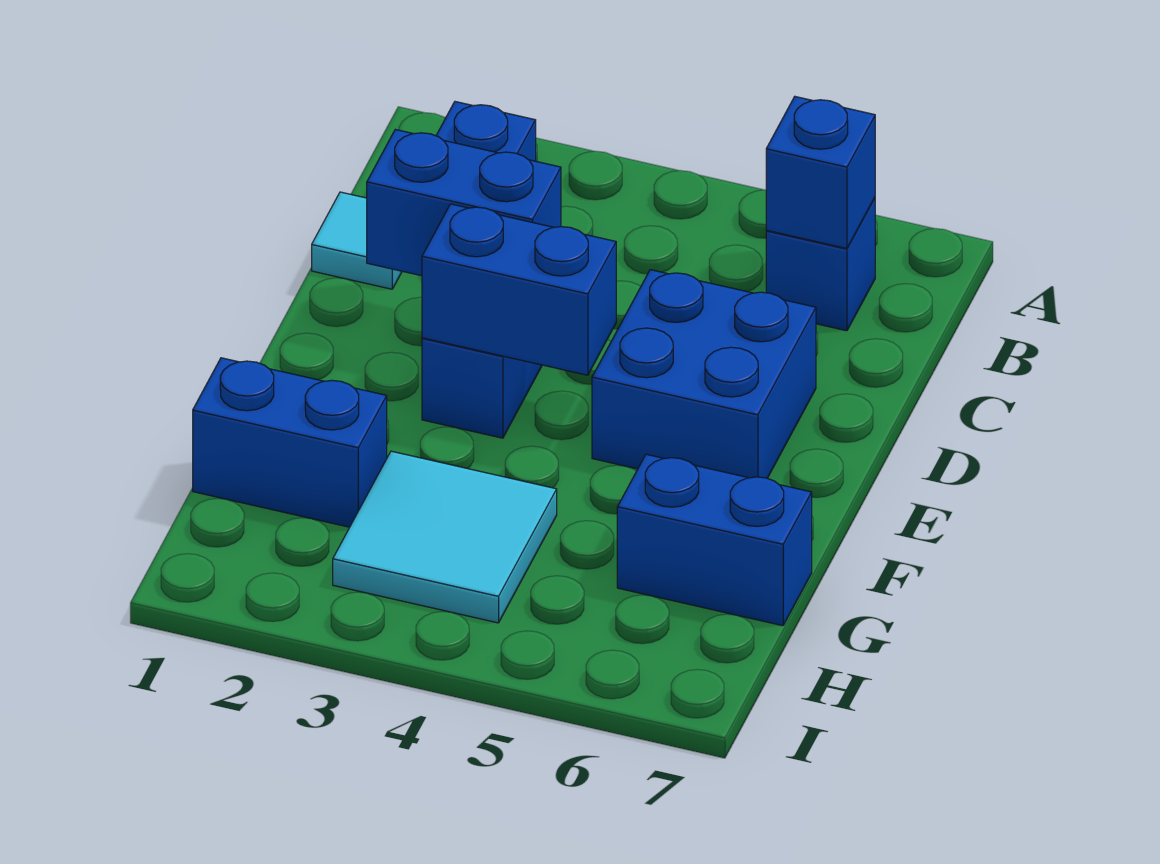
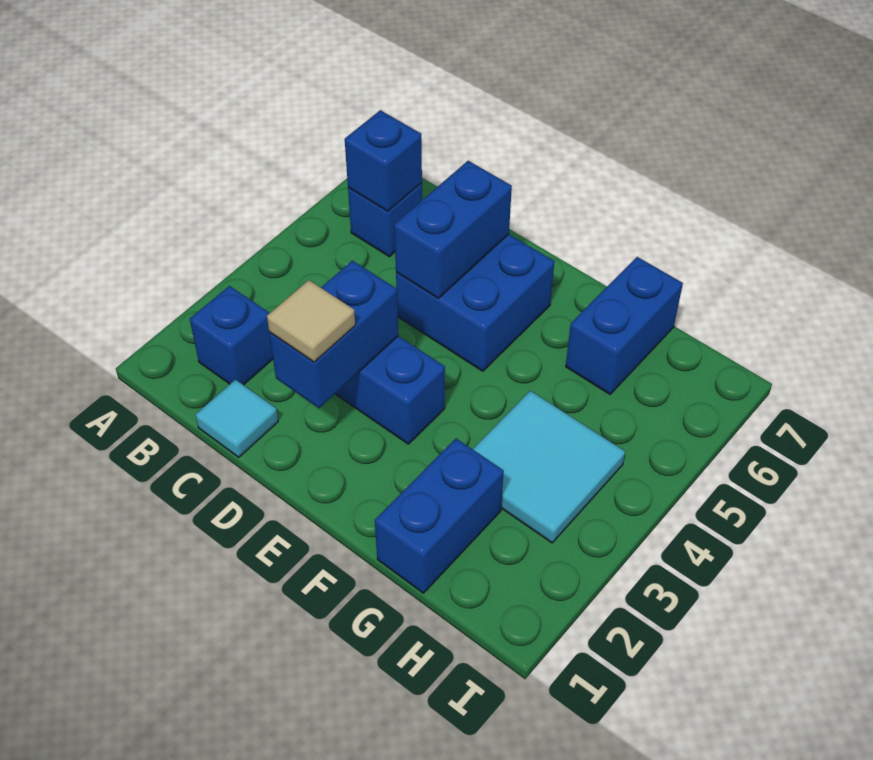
none -> tan 1x1 tile [267,280,355,362]
blue 1x2 brick [422,204,616,375] -> blue 1x2 brick moved to [394,161,512,298]

